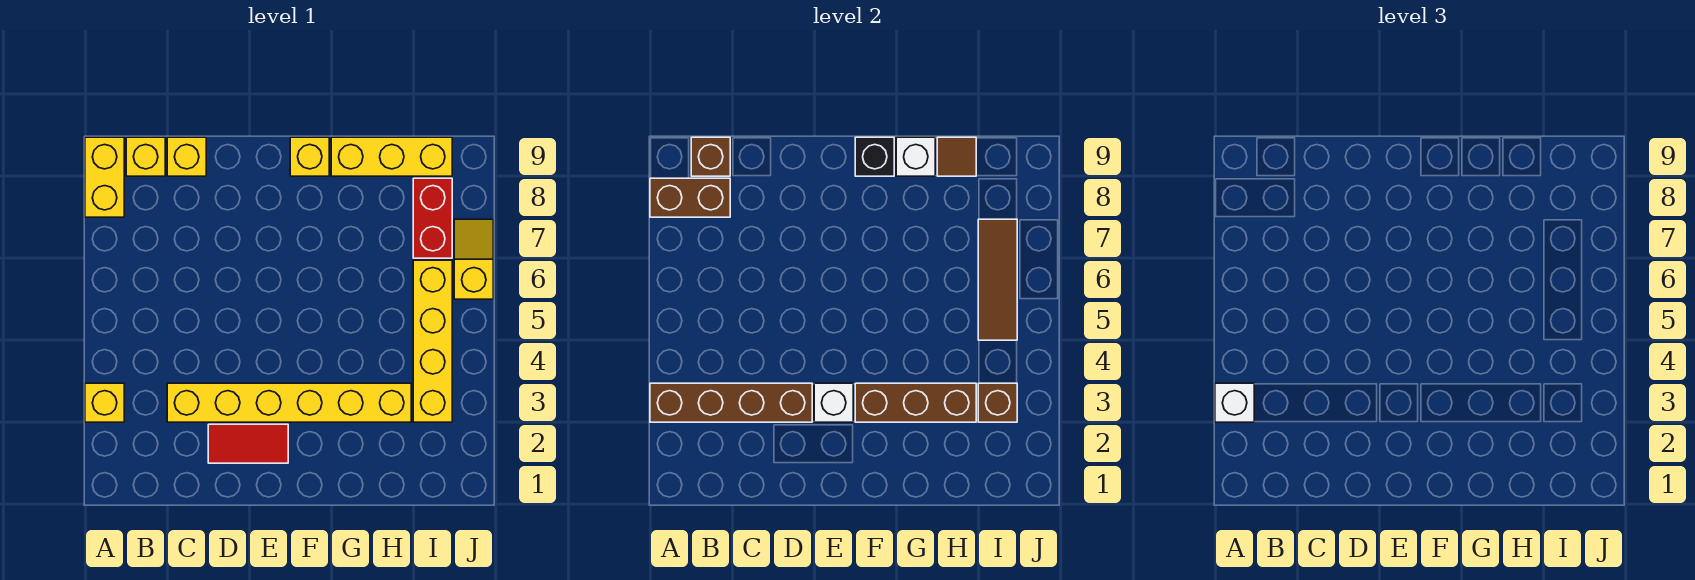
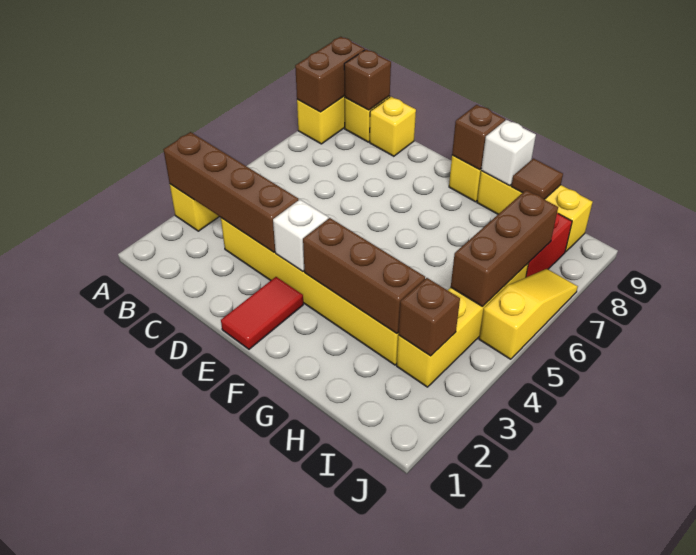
white 1x1 brick [1215,383,1254,422] -> none
brown 1x2 brick [650,178,730,217] -> brown 1x2 brick turned to [295,37,365,112]
red 1x2 tile [208,424,288,463] -> red 1x2 tile turned to [221,277,303,349]
black 1x1 brick [855,137,894,176] -> brown 1x1 brick [452,105,505,170]
brown 1x3 tile [978,219,1017,340] -> brown 1x3 brick [451,190,558,307]
yellow 1x2 slope [454,219,493,299] -> yellow 1x3 slope [479,269,578,359]

